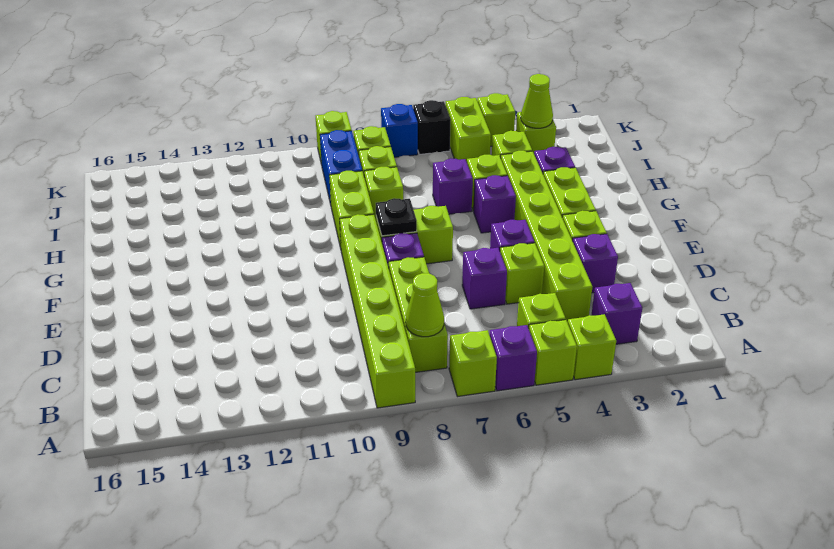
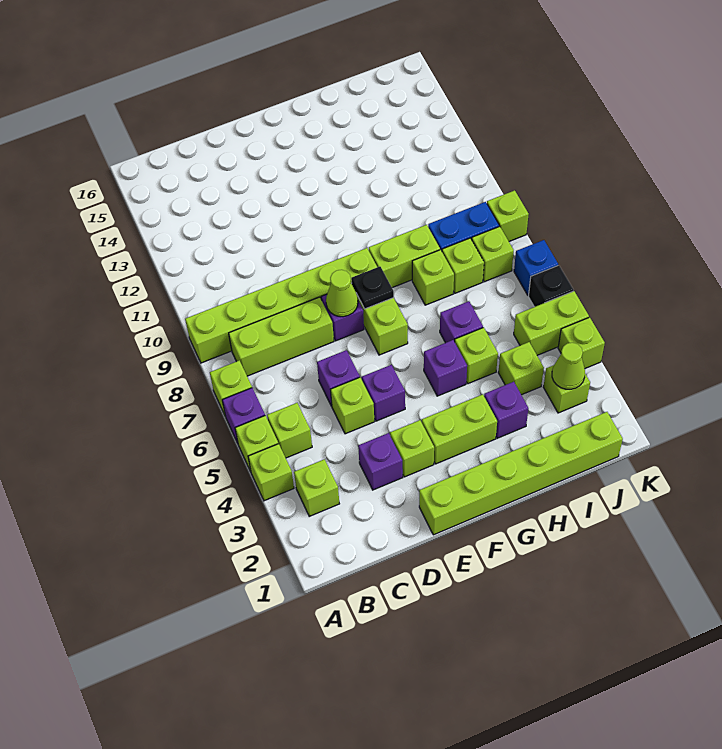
purple 1x1 brick [591,283,642,344] -> lime 1x1 brick [294,459,339,517]
lime 1x1 cone [406,273,444,337] -> lime 1x1 cone moved to [326,270,358,317]
lime 1x6 brick [501,151,592,323] -> lime 1x6 brick moved to [419,412,623,535]

